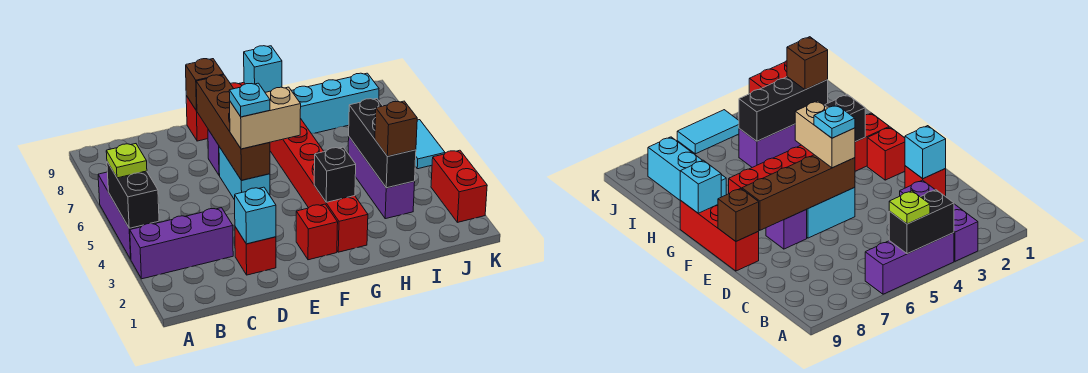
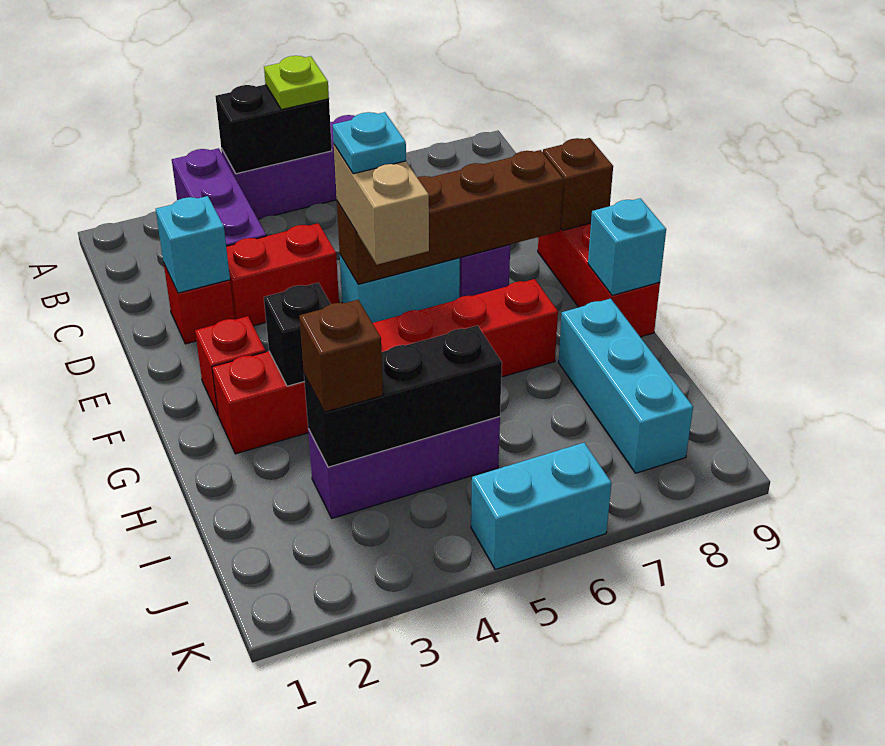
red 1x2 brick [431,150,487,222] -> red 1x2 brick moved to [226,223,339,326]
cyan 1x2 tile [415,120,445,169] -> cyan 1x2 brick [471,443,611,570]

